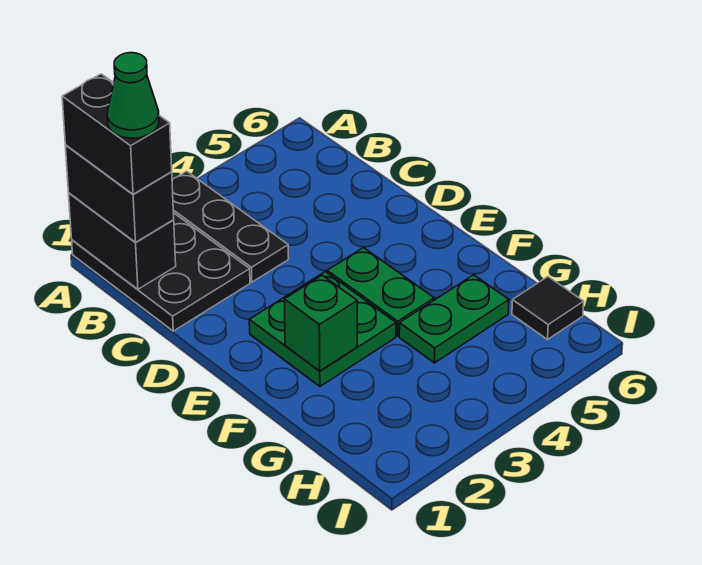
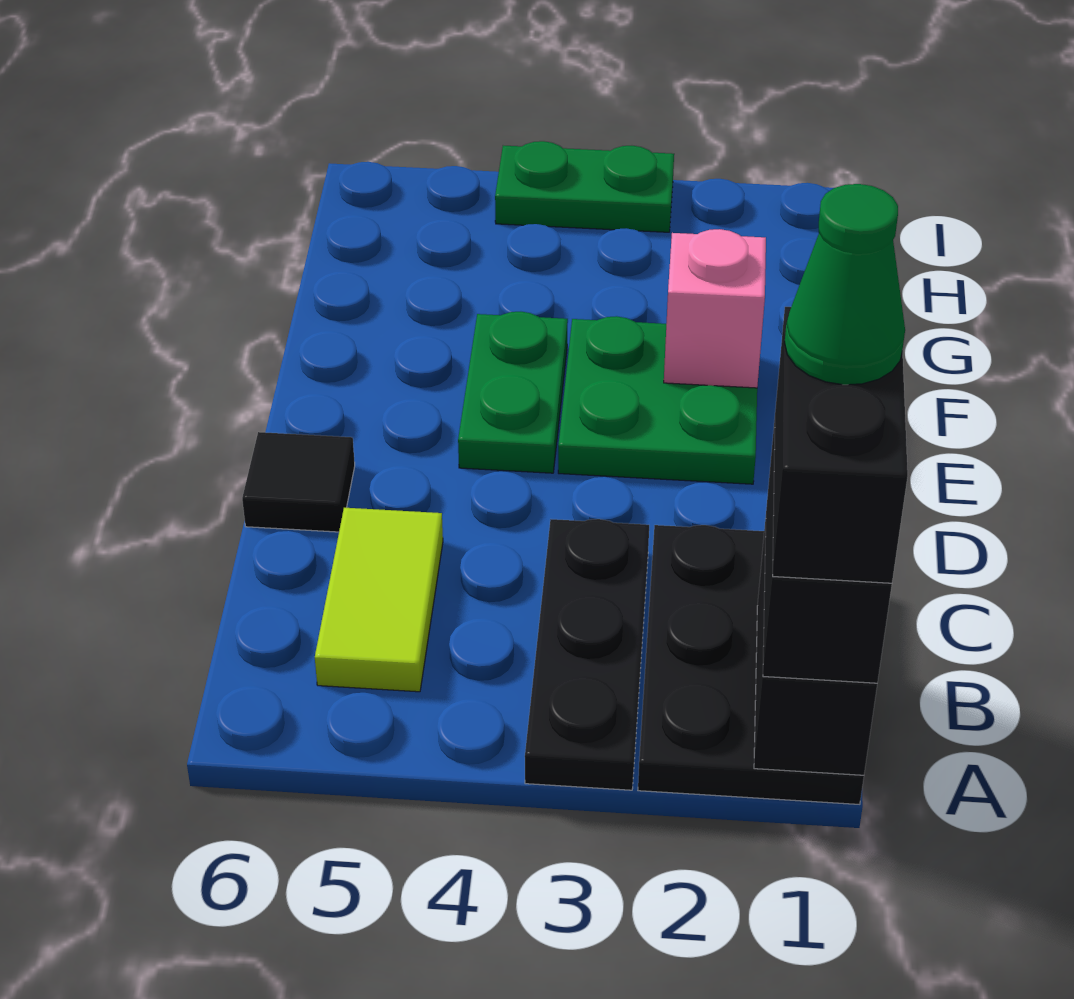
none -> lime 1x2 tile [315,508,443,692]
green 1x1 brick [284,275,357,371] -> pink 1x1 brick [664,229,766,388]
green 1x2 plate [399,275,509,363] -> green 1x2 plate moved to [495,141,674,232]
black 1x1 tile [512,277,584,339] -> black 1x1 tile moved to [242,432,355,532]

